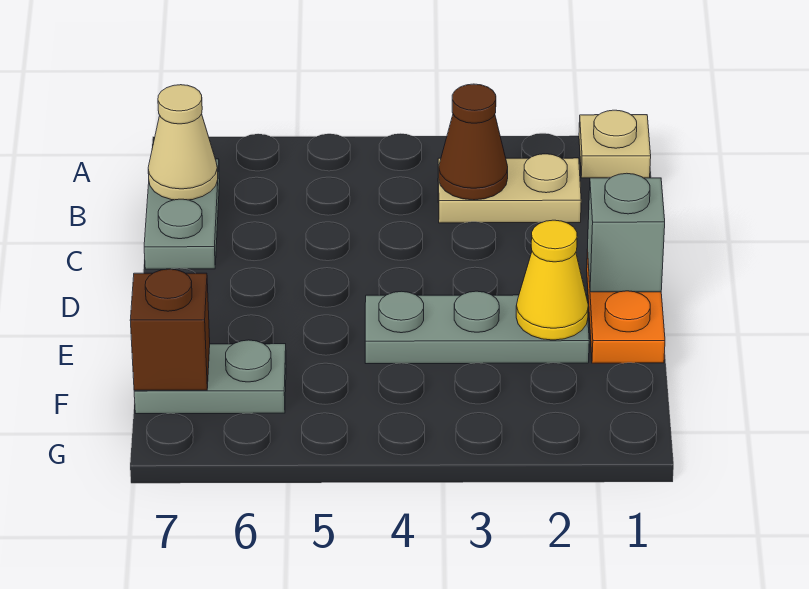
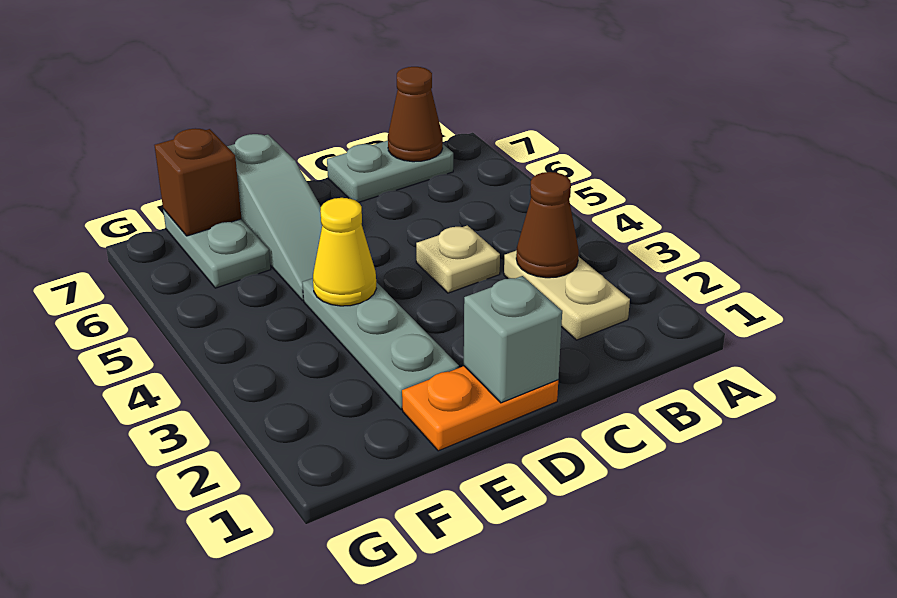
tan 1x1 plate [579,110,651,178] -> tan 1x1 plate moved to [416,225,500,293]
tan 1x1 cone [148,85,218,200] -> brown 1x1 cone [388,67,443,162]
yellow 1x1 cone [516,220,588,340] -> yellow 1x1 cone moved to [313,198,376,306]
none -> grey 1x3 slope [227,134,322,301]

